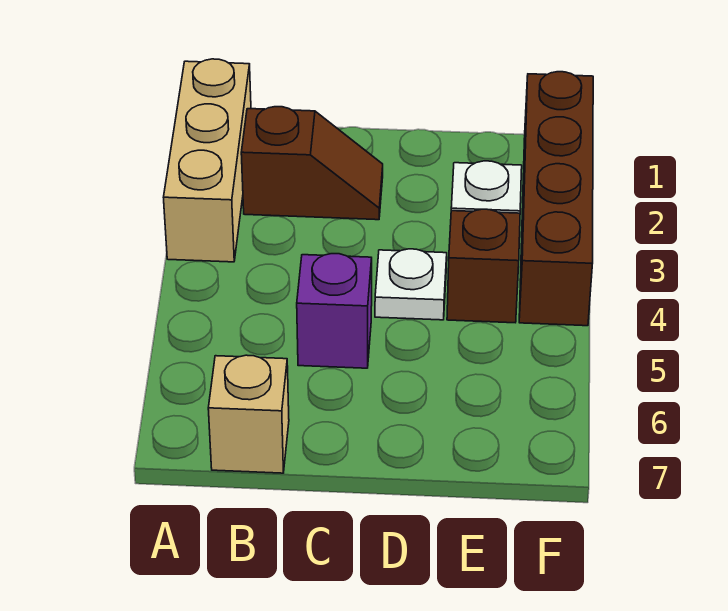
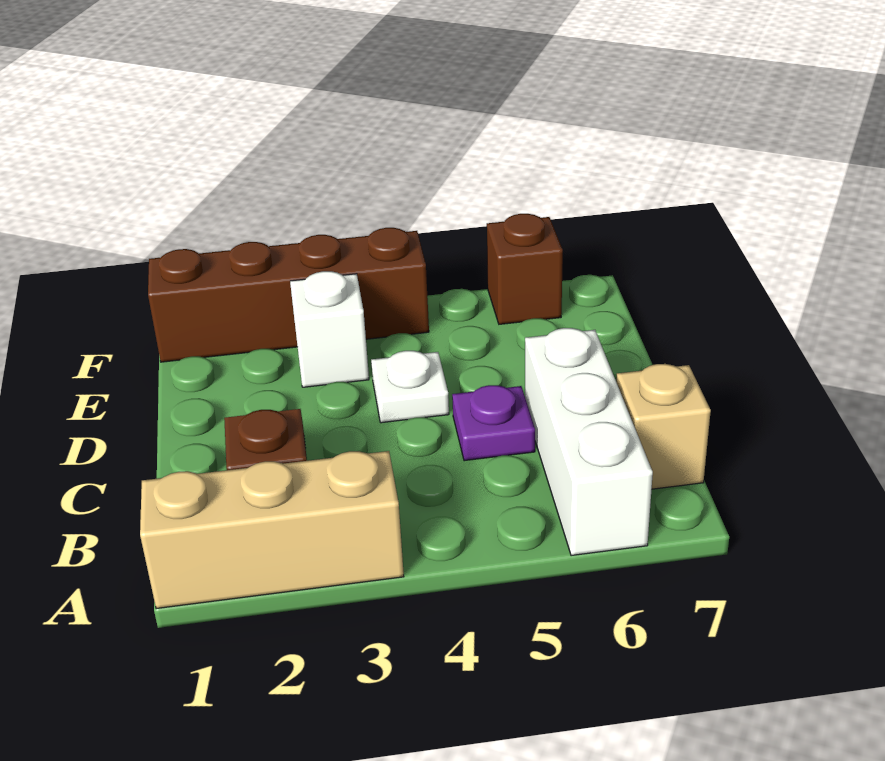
none -> white 1x3 brick [525,328,653,556]
purple 1x1 brick [297,254,372,368] -> purple 1x1 plate [452,385,535,461]
brown 1x1 brick [447,209,520,323] -> brown 1x1 brick moved to [487,214,563,324]

